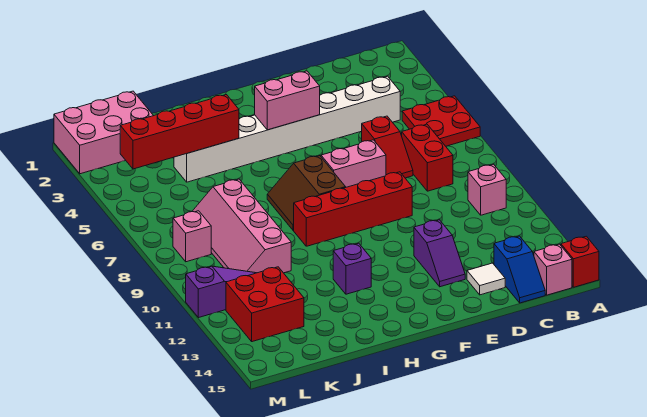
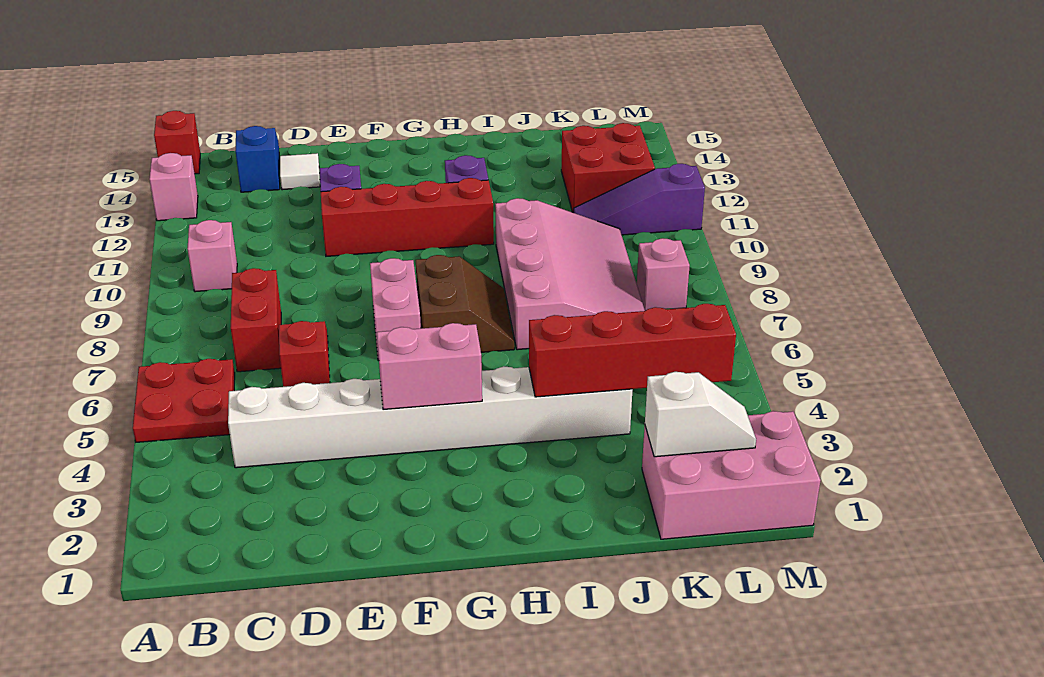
pink 1x1 brick [534,244,572,295] -> pink 1x1 brick moved to [149,153,198,221]
pink 1x2 brick [321,140,386,187] -> pink 1x2 brick turned to [370,258,421,361]
red 1x4 brick [294,172,412,246] -> red 1x4 brick moved to [321,178,494,256]
pink 2x4 slope [192,179,291,273] -> pink 3x4 slope [495,198,645,350]
none -> white 1x2 slope [645,372,756,457]

